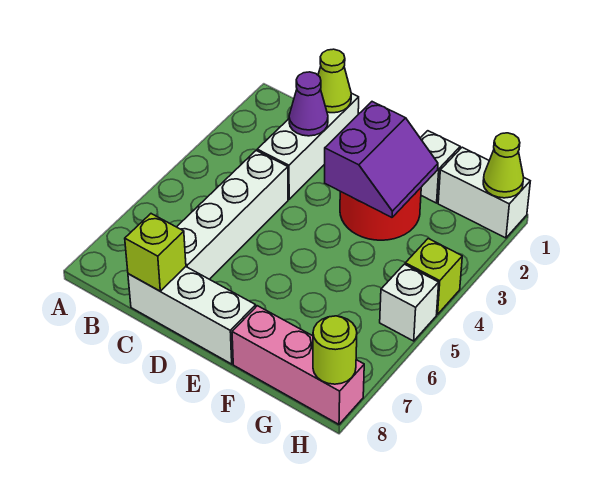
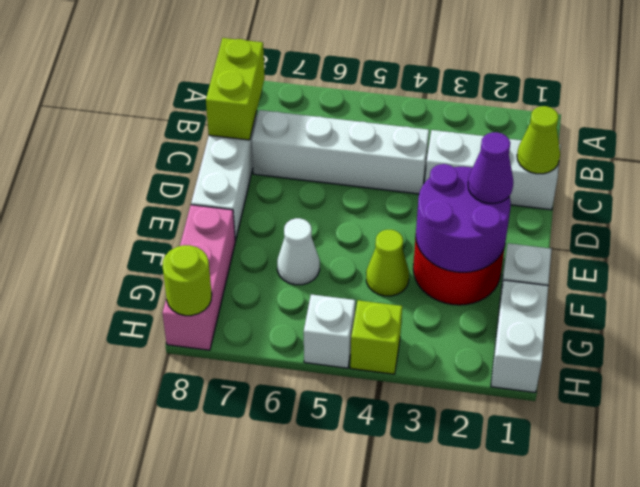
purple 1x1 cone [289,72,328,136] -> purple 1x1 cone moved to [468,132,513,203]
lime 1x1 brick [125,214,186,291] -> lime 1x2 brick [206,38,265,140]
purple 2x2 slope [325,102,438,217] -> purple 2x2 round brick [416,164,511,272]
none -> white 1x1 cone [277,218,320,285]
lime 1x1 cone [483,133,524,198] -> lime 1x1 cone moved to [366,230,409,296]

